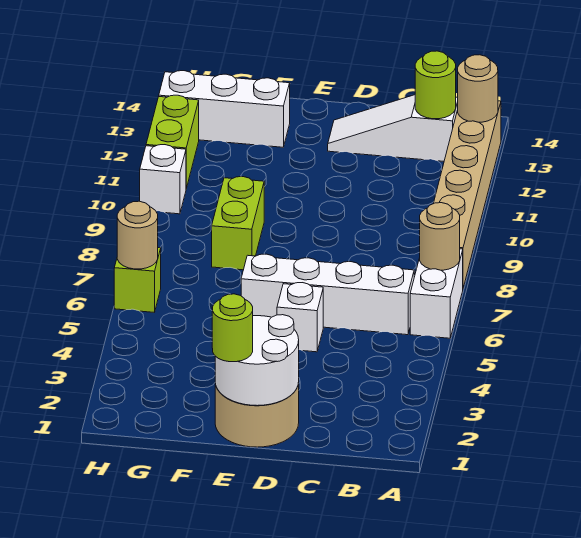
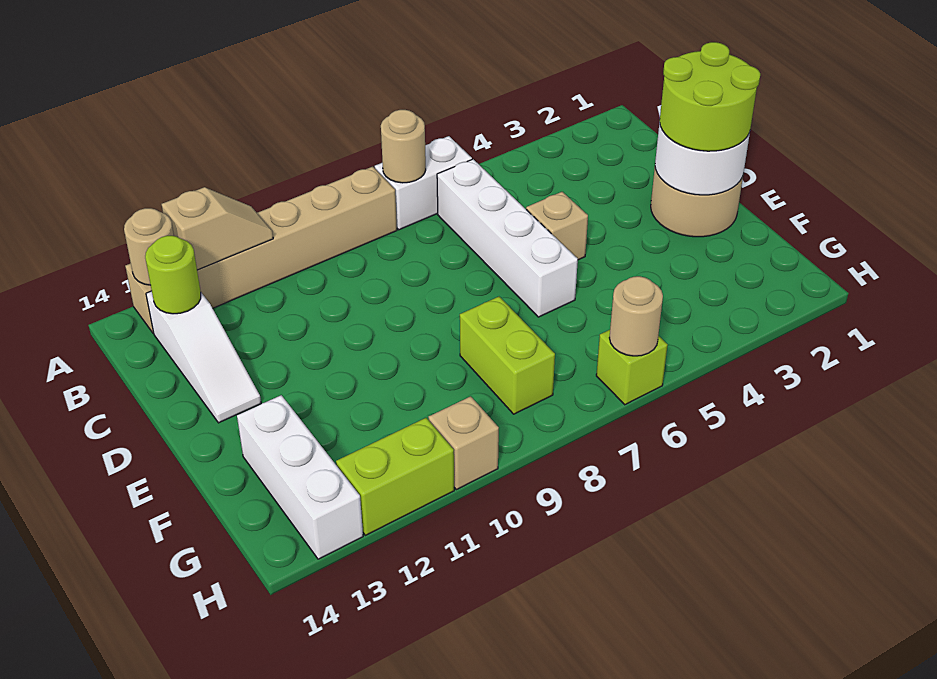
none -> tan 1x2 slope [162,187,273,270]
white 1x1 brick [277,283,323,352] -> tan 1x1 brick [526,192,588,260]
lime 1x1 round brick [212,294,253,362] -> lime 2x2 round brick [660,42,760,151]
lime 1x2 brick [212,177,264,270] -> lime 1x2 brick turned to [460,297,555,414]
white 1x1 brick [140,145,186,214] -> tan 1x1 brick [428,396,499,490]

